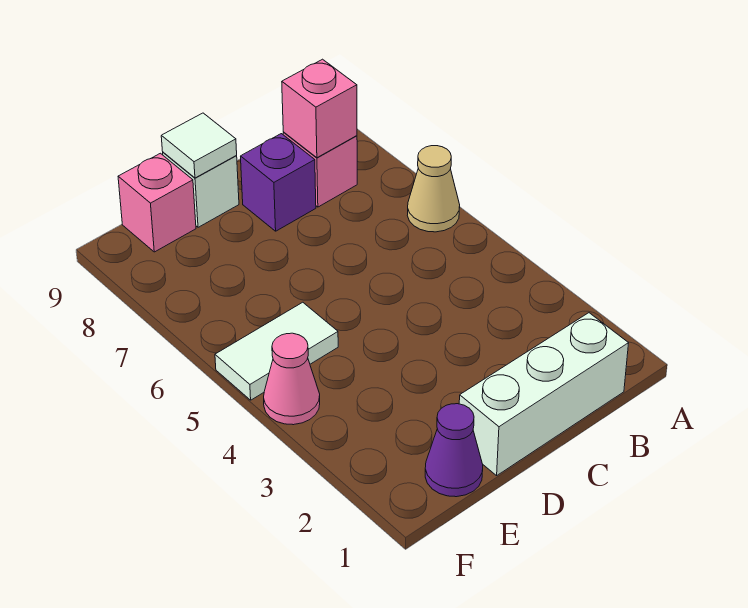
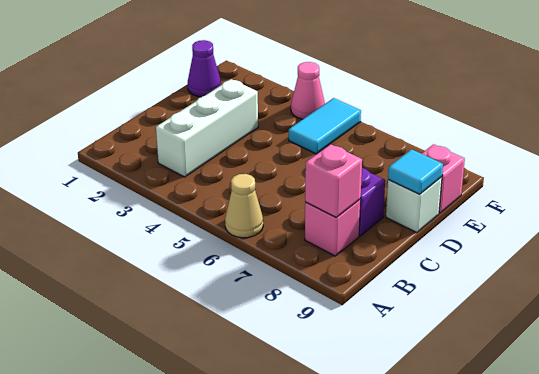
white 1x3 brick [459,313,629,476] -> white 1x3 brick moved to [156,79,258,177]
white 1x1 tile [161,113,237,178] -> cyan 1x1 tile [388,149,443,194]
white 1x2 tile [215,302,338,400] -> cyan 1x2 tile [289,98,361,154]

